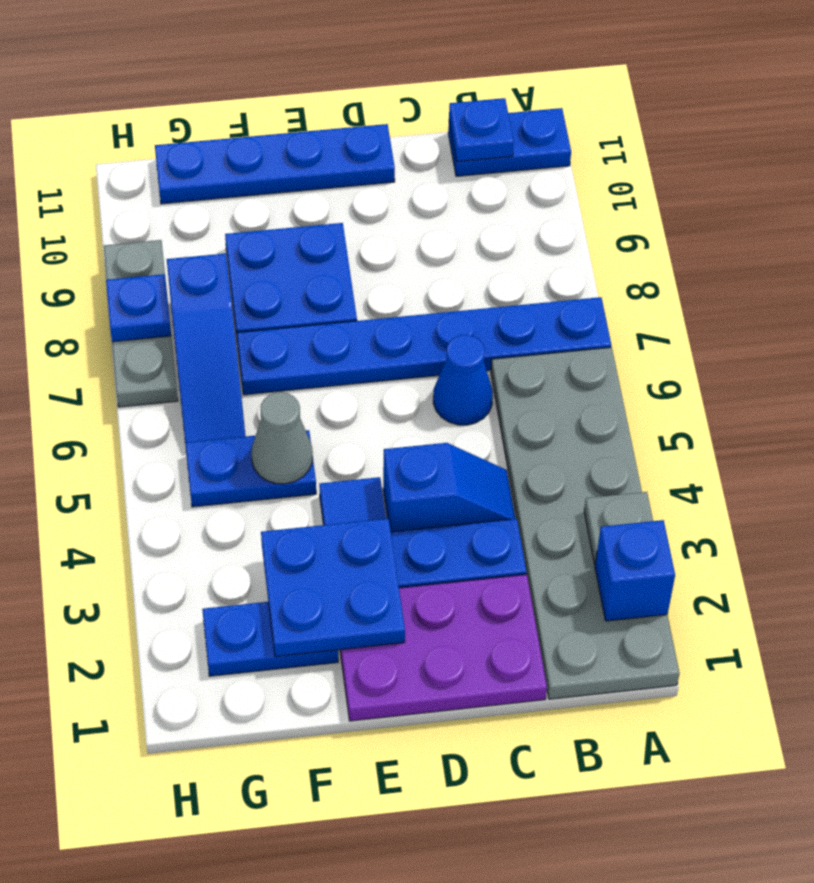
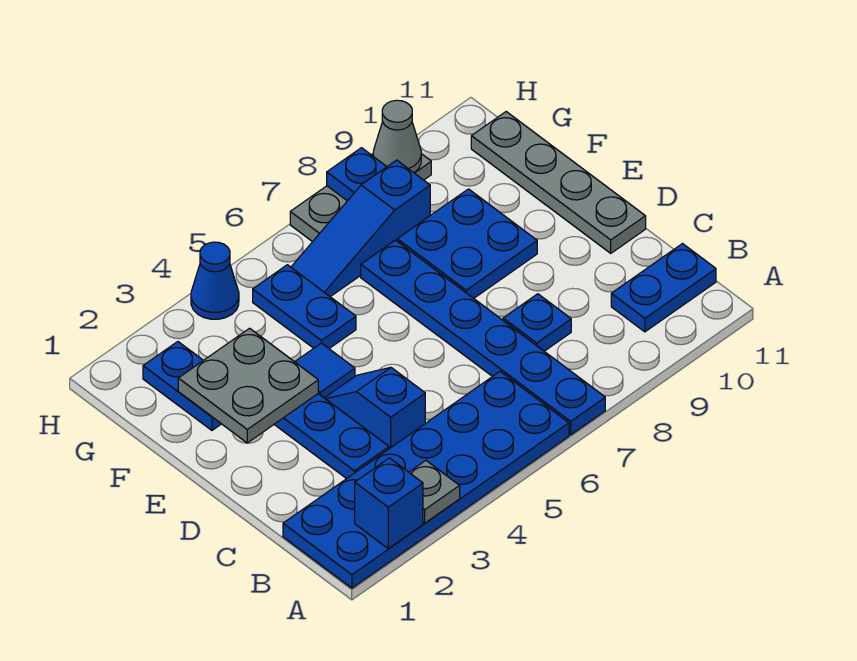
grey 2x6 plate [491,347,679,699] -> blue 2x6 plate [283,371,569,588]
blue 1x2 plate [448,108,571,176] -> blue 1x2 plate turned to [611,244,716,332]
blue 1x1 plate [449,98,514,162] -> blue 1x1 plate moved to [503,294,571,351]
purple 2x3 plate [340,574,547,721] -> none
blue 1x2 slope [383,443,516,532] -> blue 1x2 slope turned to [325,367,425,449]
blue 1x1 cone [433,335,493,425] -> blue 1x1 cone moved to [191,242,239,319]
blue 1x4 plate [155,124,395,204] -> grey 1x4 plate [471,112,646,253]
blue 2x2 plate [261,519,405,657] -> grey 2x2 plate [178,328,318,443]
grey 1x1 cone [251,392,313,484] -> grey 1x1 cone moved to [373,100,421,173]

